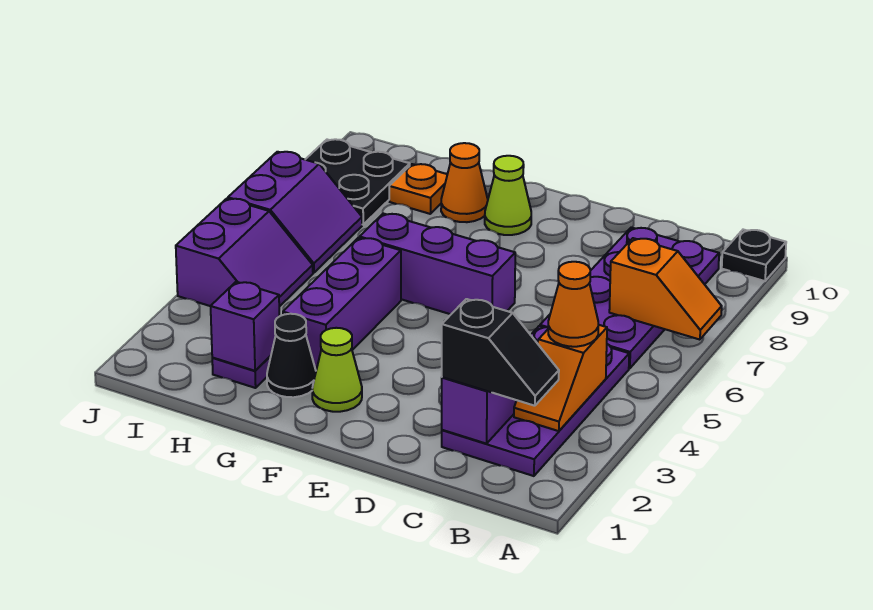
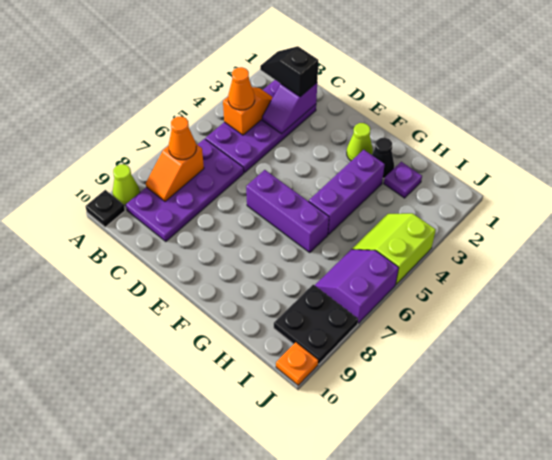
orange 1x2 slope [609,238,722,340] -> orange 1x2 slope turned to [146,144,204,202]
lime 1x1 cone [485,156,531,235] -> lime 1x1 cone moved to [113,164,140,205]
orange 1x1 cone [441,143,488,222] -> orange 1x1 cone moved to [169,117,196,160]
purple 1x1 brick [211,282,279,371] -> none
orange 1x1 plate [389,164,447,214] -> orange 1x1 plate moved to [276,342,318,385]
purple 2x2 slope [176,199,313,307] -> lime 2x2 slope [352,213,436,284]

